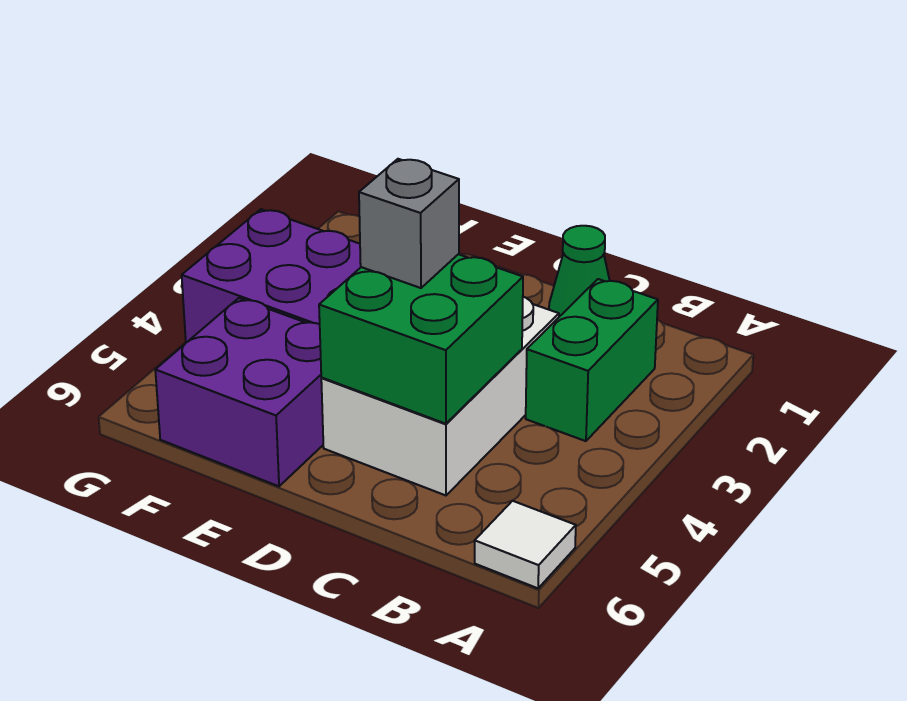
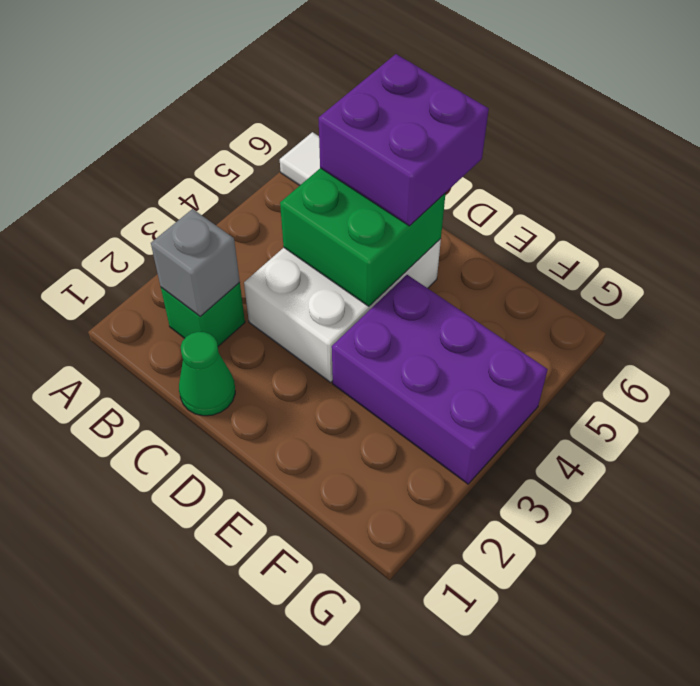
green 1x2 brick [526,279,658,441] -> green 1x1 brick [161,282,245,346]
grey 1x1 brick [359,159,459,288] -> grey 1x1 brick moved to [151,209,240,317]
purple 2x2 brick [155,298,323,486] -> purple 2x2 brick moved to [319,54,489,226]

